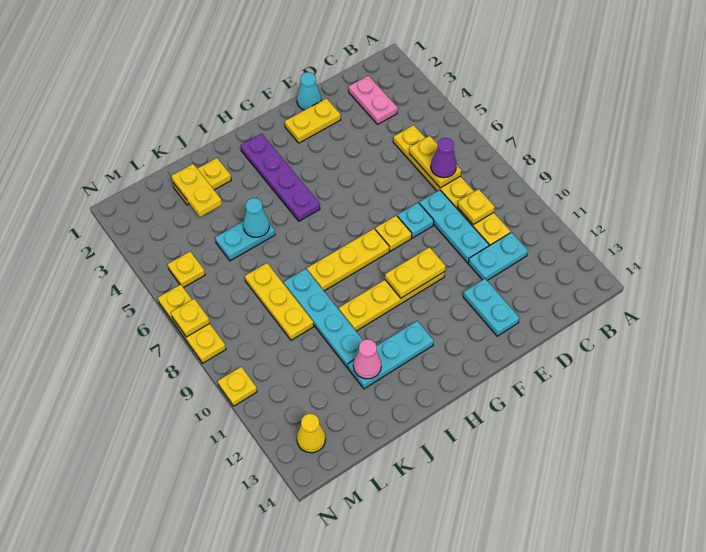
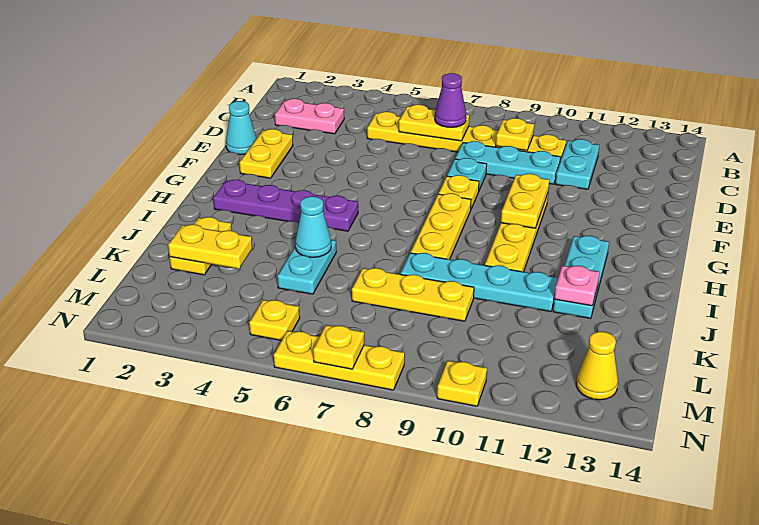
cyan 1x2 plate [463,279,519,336] -> none
pink 1x1 cone [353,339,381,379] -> pink 1x1 plate [555,266,599,306]

